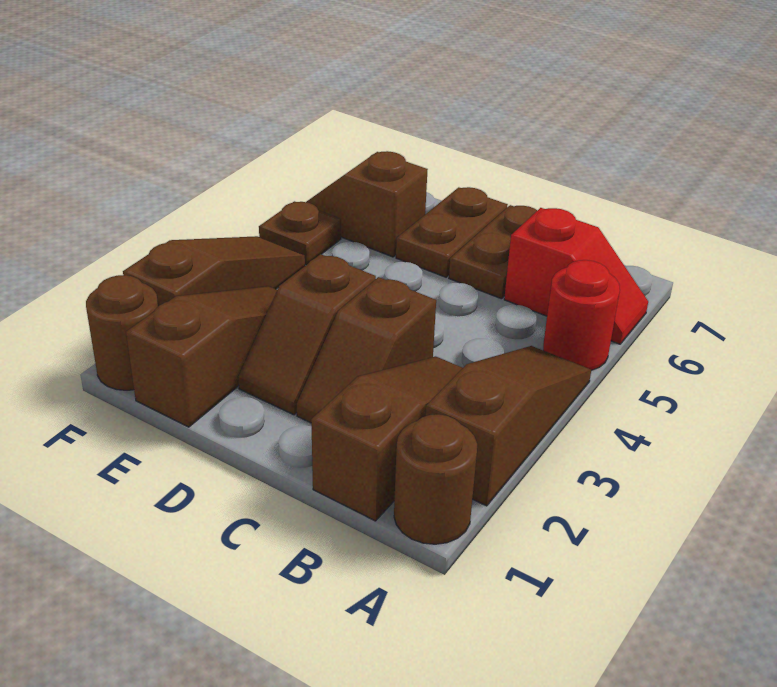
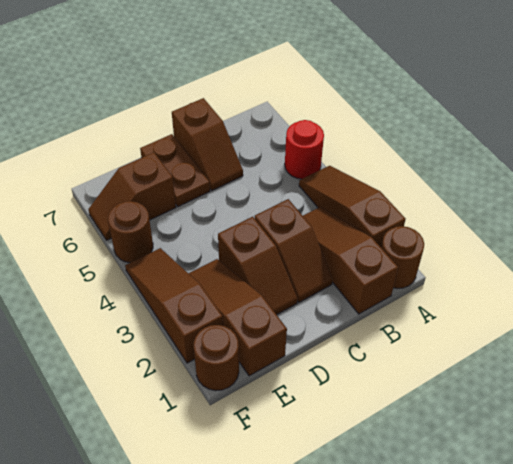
red 1x2 slope [504,208,648,344] -> none
brown 1x2 plate [449,205,537,299] -> brown 1x2 slope [172,98,243,190]
brown 1x1 plate [259,201,341,265] -> brown 1x1 round brick [108,201,153,263]

